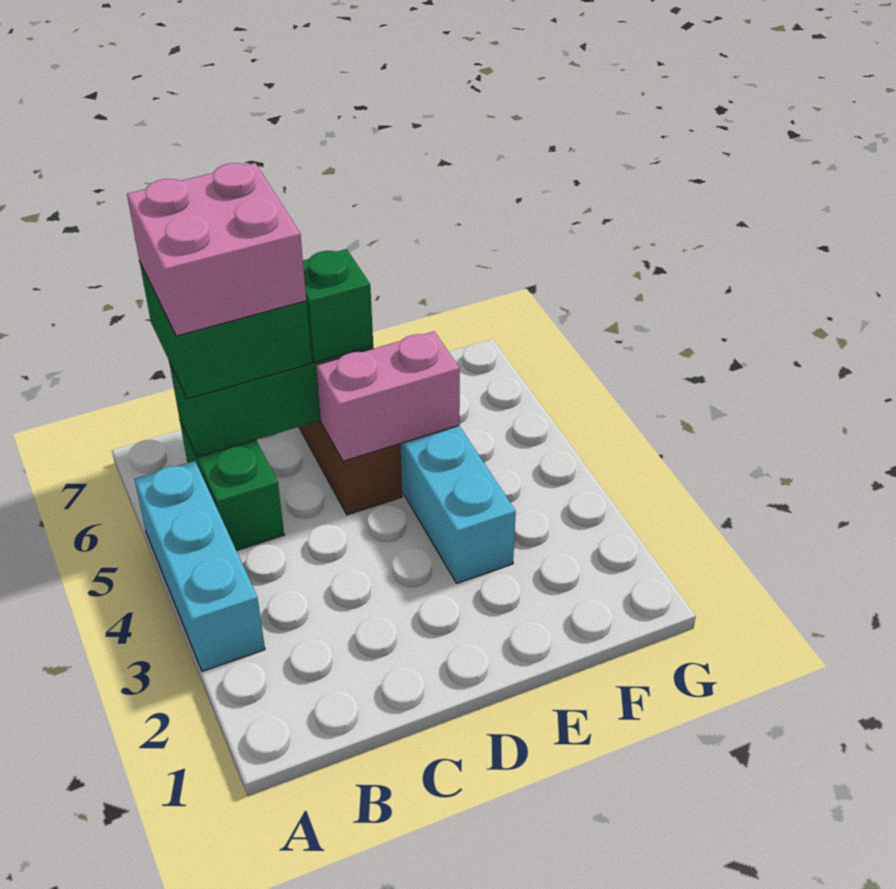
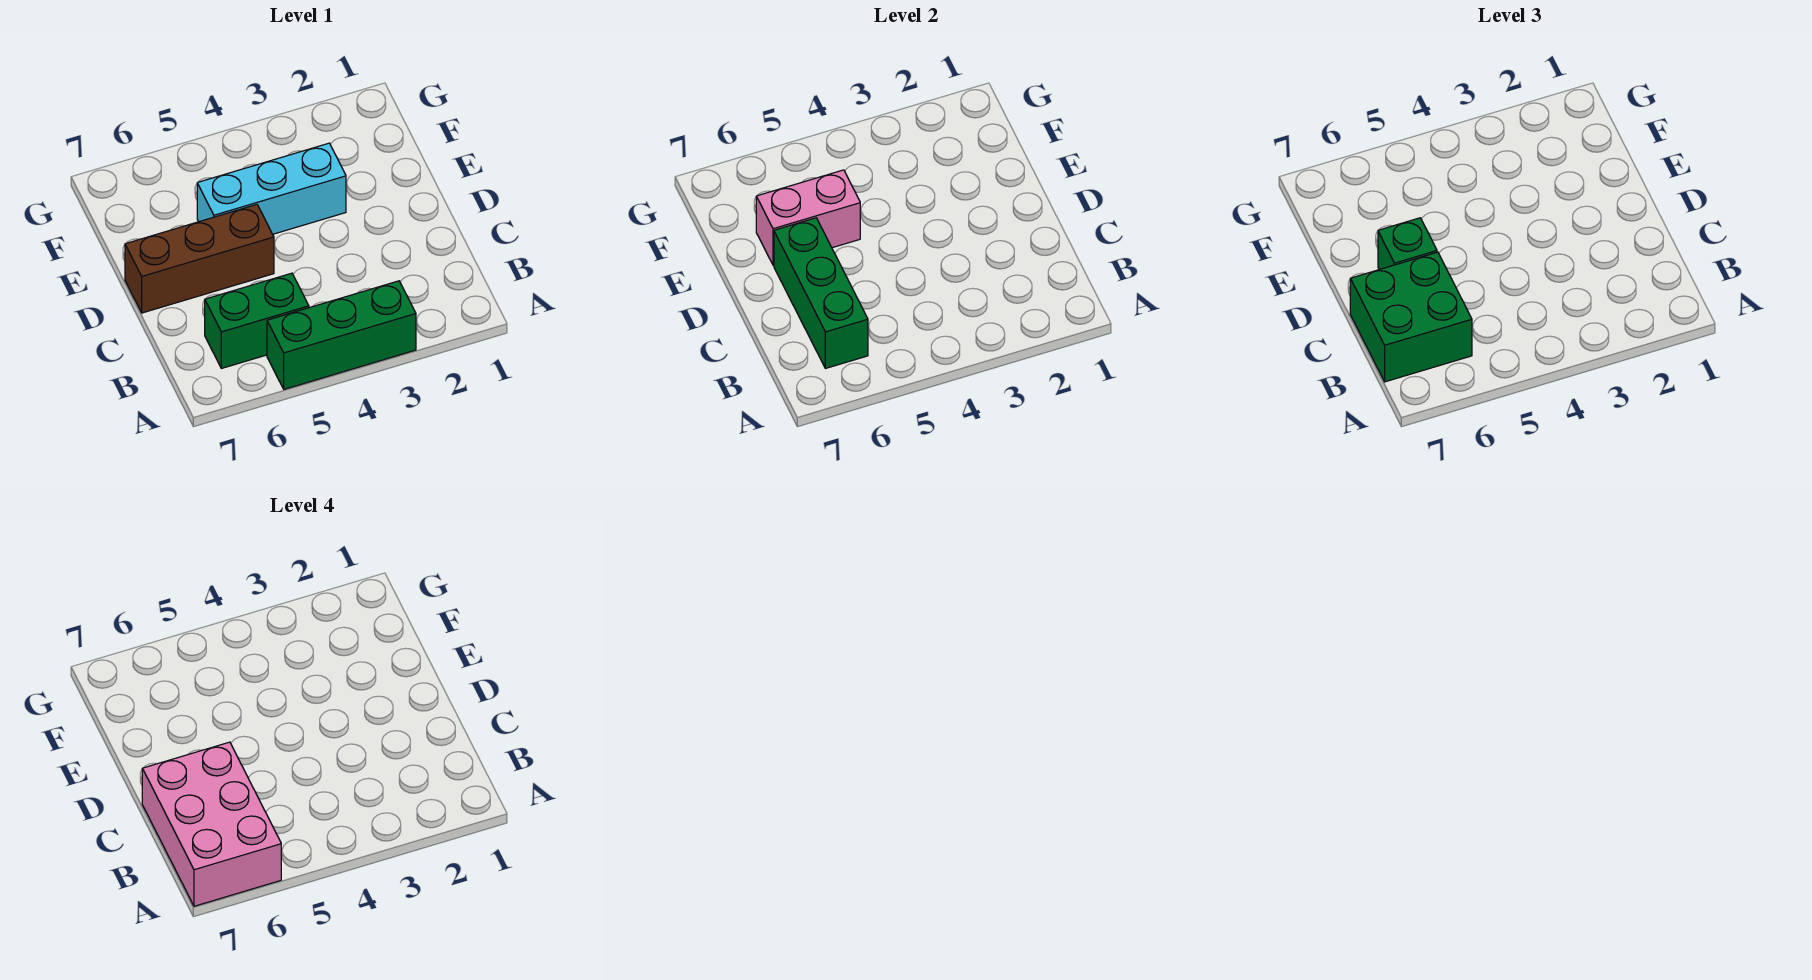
cyan 1x3 brick [134,461,265,671] -> green 1x3 brick [267,281,416,389]
pink 2x2 brick [127,163,306,336] -> pink 2x3 brick [142,742,281,906]
pink 1x2 brick [316,331,460,461] -> pink 1x2 brick turned to [756,170,860,265]

